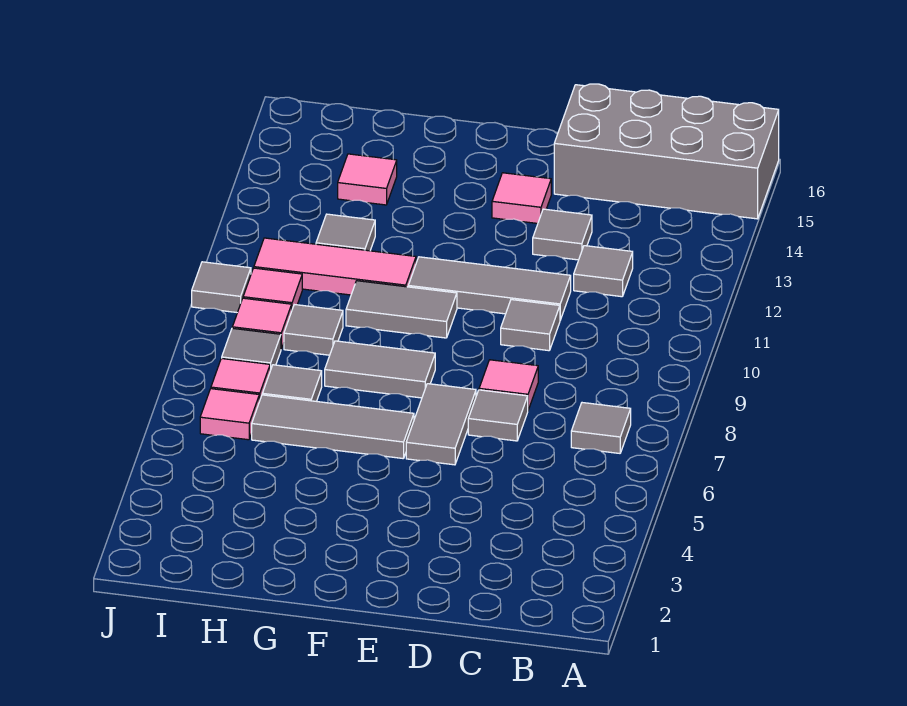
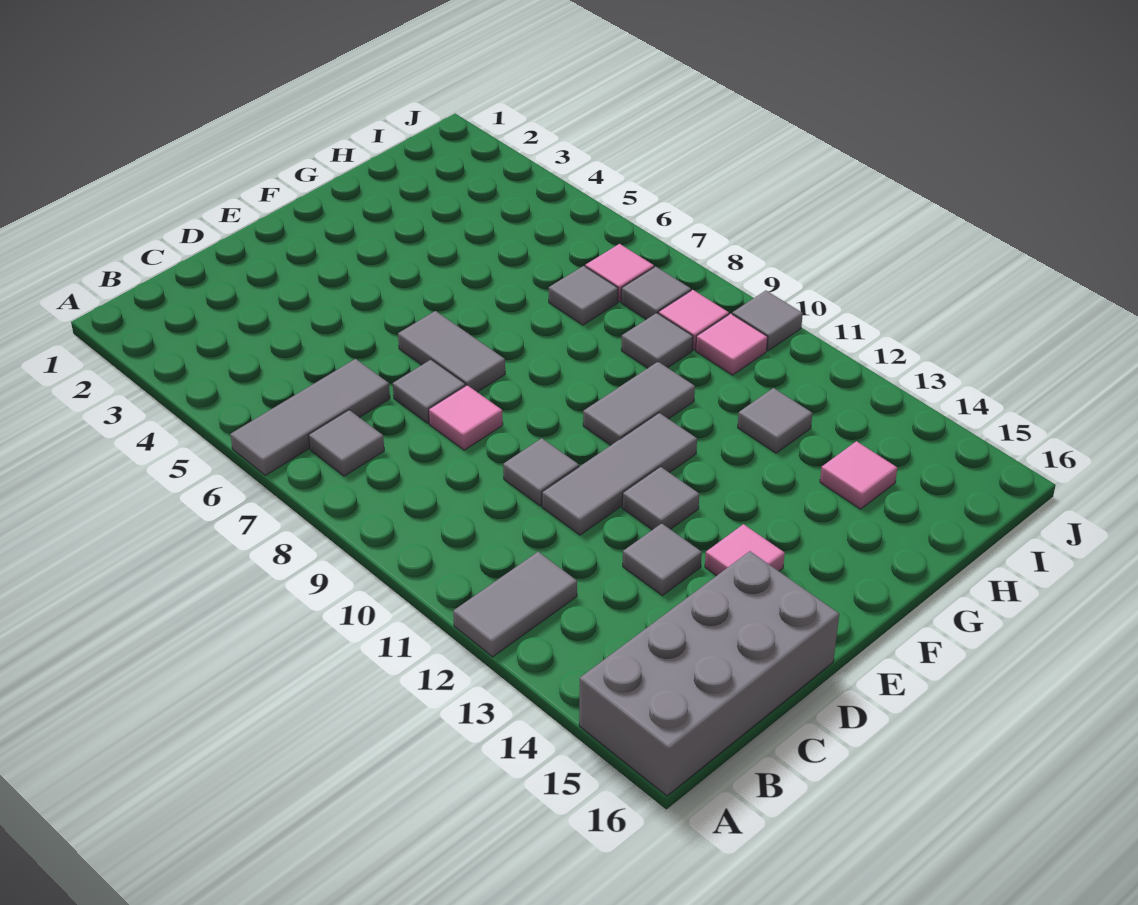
grey 1x1 tile [574,246,633,297] -> grey 1x1 tile moved to [622,467,699,530]
grey 1x3 tile [252,395,414,459] -> grey 1x3 tile moved to [230,359,390,475]
grey 1x2 tile [325,341,435,398] -> grey 1x2 tile moved to [453,552,577,657]
pink 1x3 tile [254,238,416,295] -> none
pink 1x1 tile [200,389,259,440] -> none

